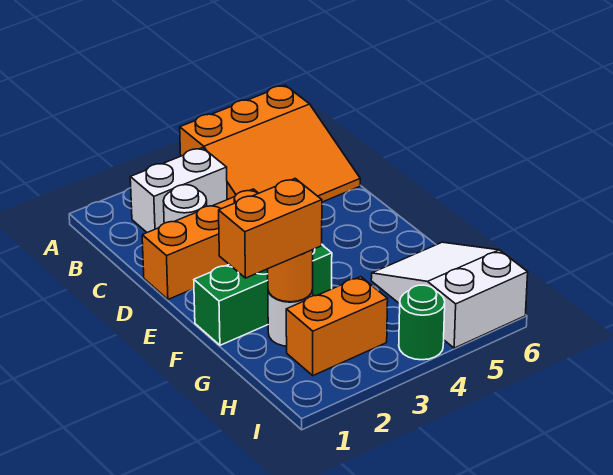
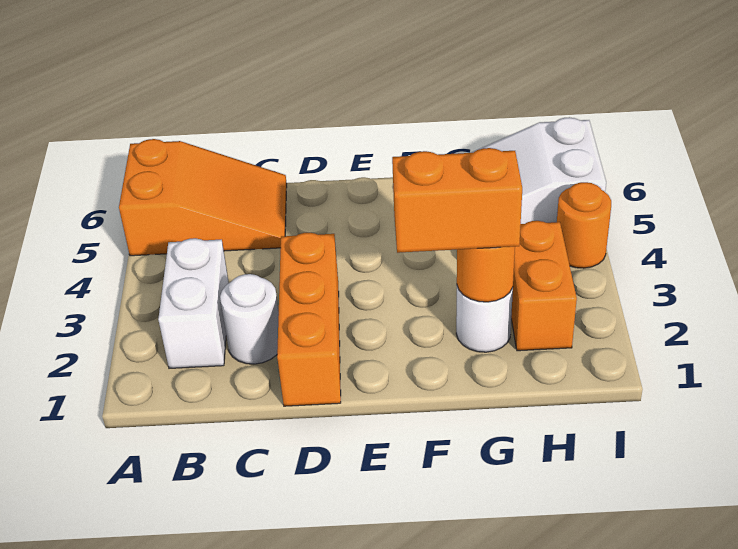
orange 3x3 slope [180,85,360,202] -> orange 2x3 slope [119,139,287,256]
green 1x3 brick [194,245,332,345] -> none
orange 1x2 brick [219,179,322,278] -> orange 1x2 brick turned to [392,148,522,253]
green 1x1 round brick [399,285,445,360] -> orange 1x1 round brick [557,182,611,268]

